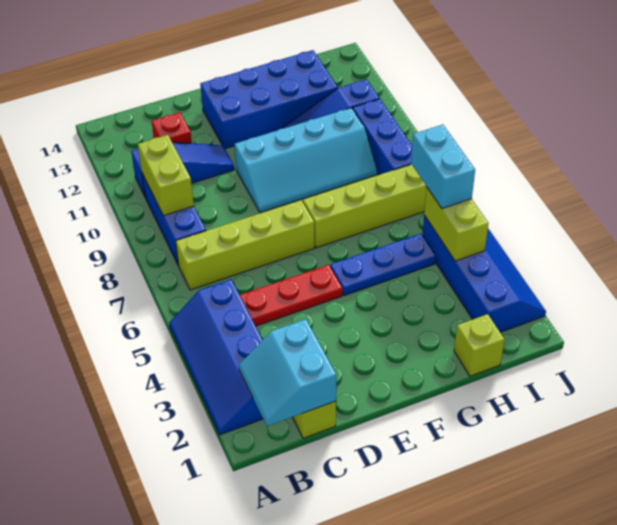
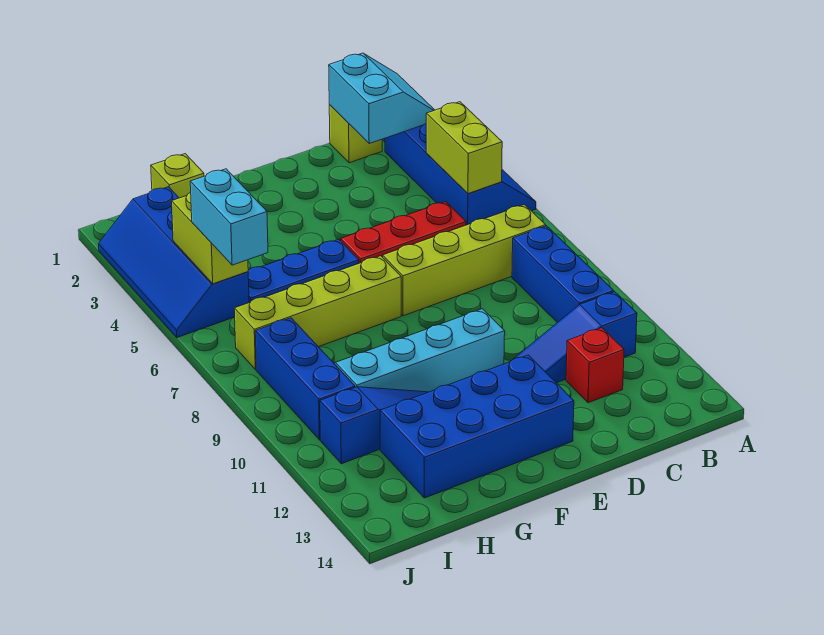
lime 1x2 brick [138,135,194,216] -> lime 1x2 brick moved to [426,102,502,194]

